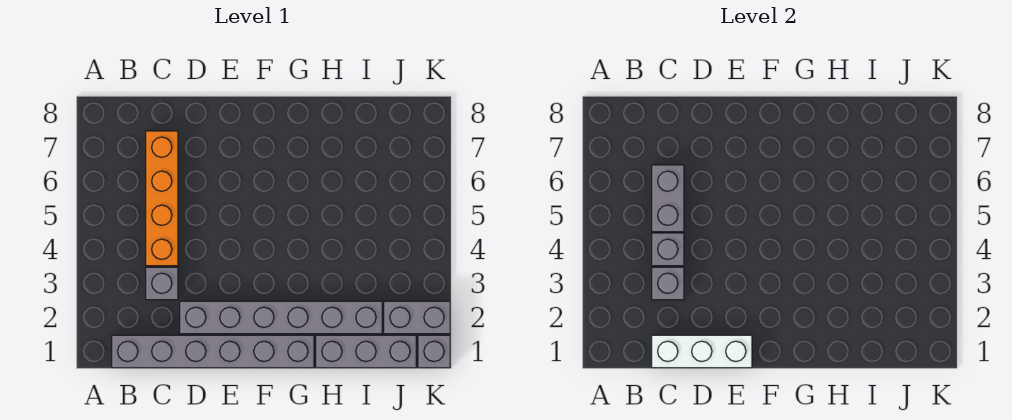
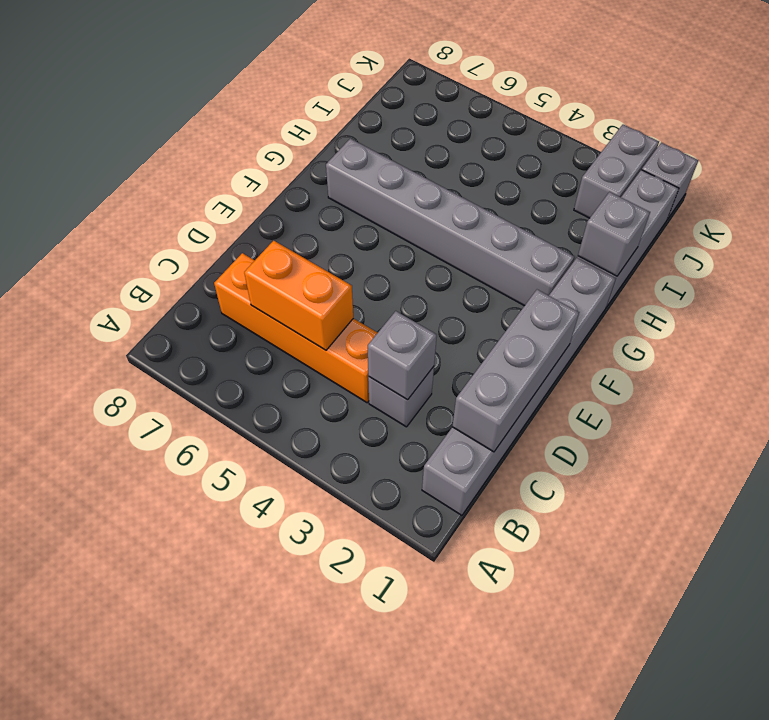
white 1x3 brick [652,335,752,368] -> grey 1x3 brick [452,290,579,452]
grey 1x1 brick [652,233,684,266] -> grey 1x1 brick moved to [578,192,650,276]
grey 1x2 brick [652,165,684,232] -> orange 1x2 brick [244,241,353,350]
grey 1x6 brick [180,301,382,334] -> grey 1x6 brick turned to [326,139,574,306]

